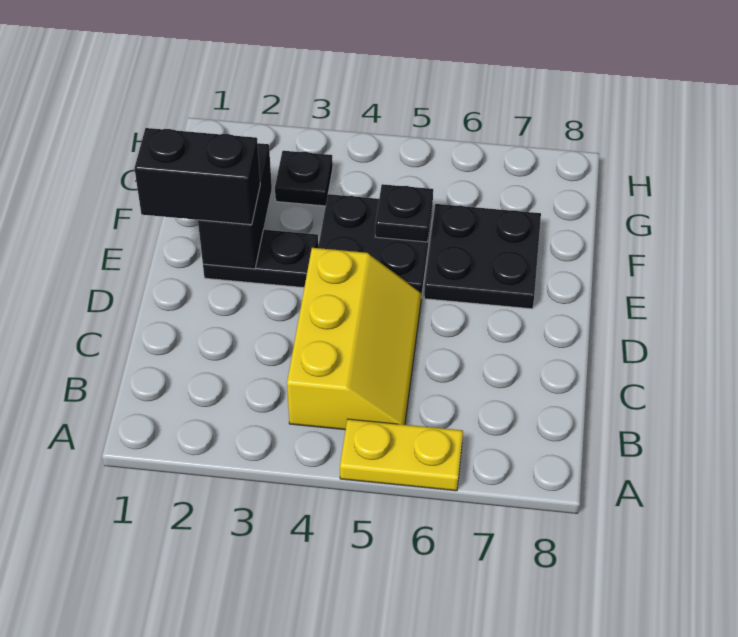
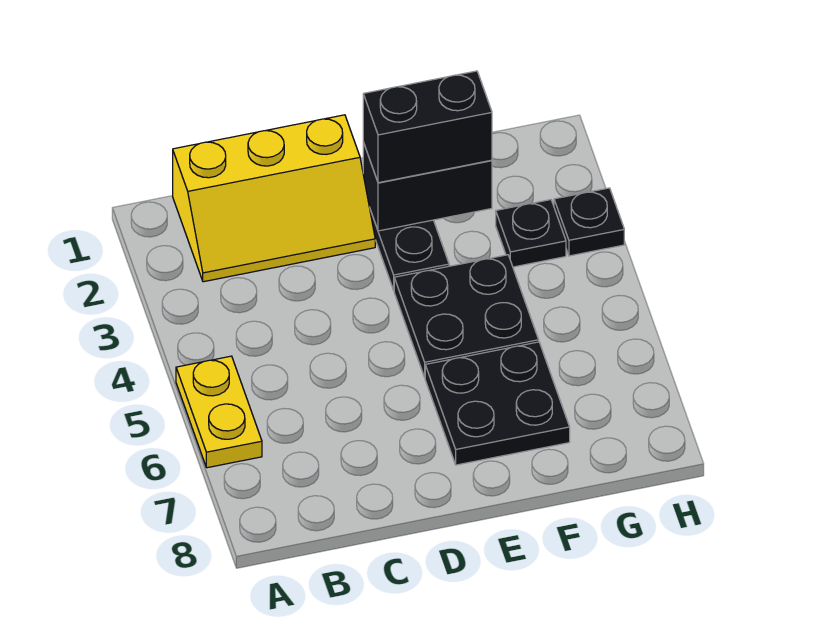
yellow 2x3 slope [287,248,421,430] -> yellow 2x3 slope moved to [173,115,375,282]
black 1x2 brick [134,128,260,225] -> black 1x2 brick turned to [363,71,492,183]
black 1x1 plate [375,184,433,242] -> black 1x1 plate moved to [554,188,624,256]

